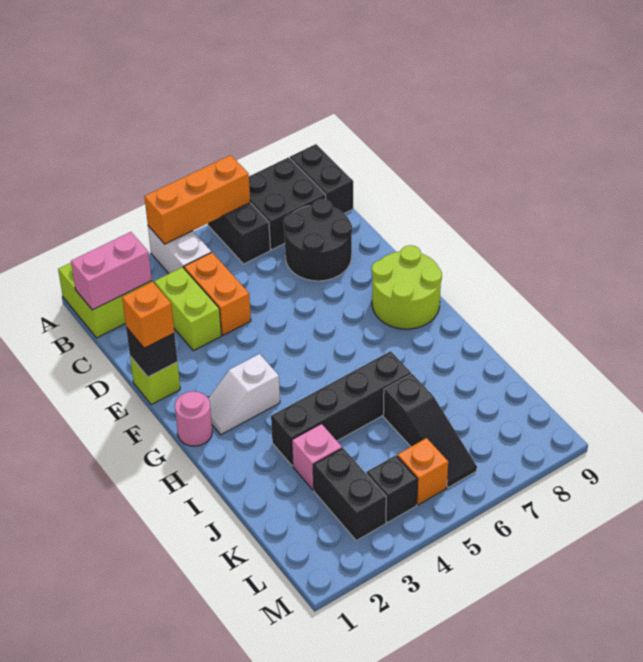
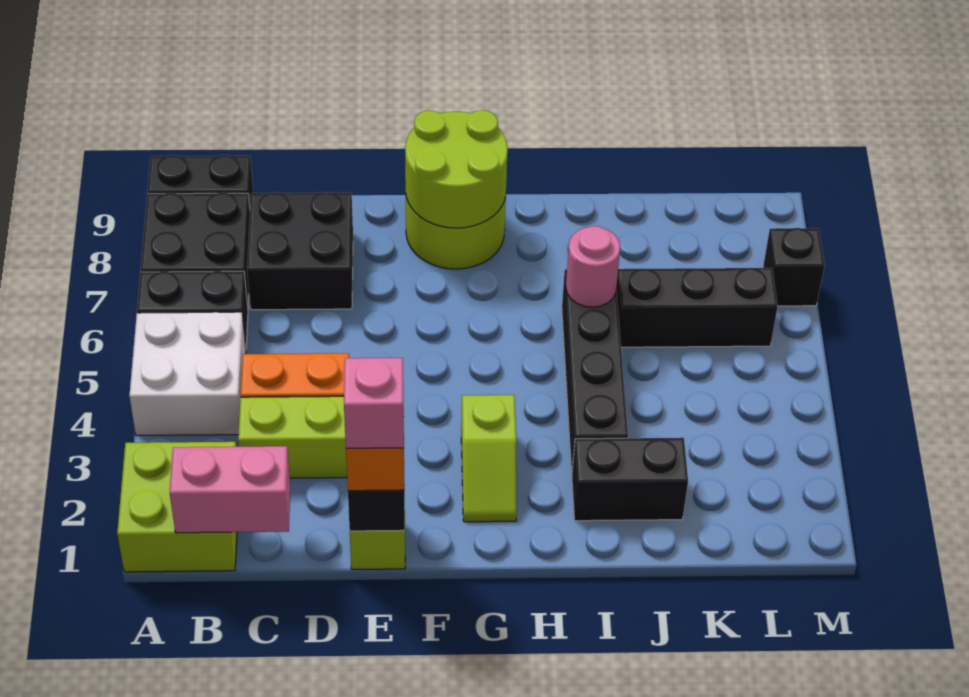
white 1x2 brick [148,226,211,273] -> white 2x2 brick [129,312,246,436]
orange 1x3 brick [145,155,250,244] -> none
pink 1x2 brick [71,232,152,310] -> pink 1x2 brick turned to [170,446,290,533]
black 2x2 round brick [284,199,352,281] -> black 2x2 brick [247,192,353,310]
none -> lime 2x2 round brick [405,110,508,228]
pink 1x1 round brick [175,391,212,446] -> pink 1x1 round brick moved to [566,226,620,307]
white 1x2 slope [208,354,280,435] -> lime 1x2 slope [461,395,517,522]
pink 1x1 brick [292,424,342,490] -> pink 1x1 brick moved to [344,358,404,448]
black 1x3 slope [383,374,477,487] -> black 1x3 brick [616,268,778,347]
black 1x2 brick [313,448,386,541] -> black 1x2 brick moved to [572,438,688,521]
black 1x1 brick [366,455,418,523] -> black 1x1 brick moved to [763,228,825,306]
orange 1x1 brick [397,438,448,505] -> none

